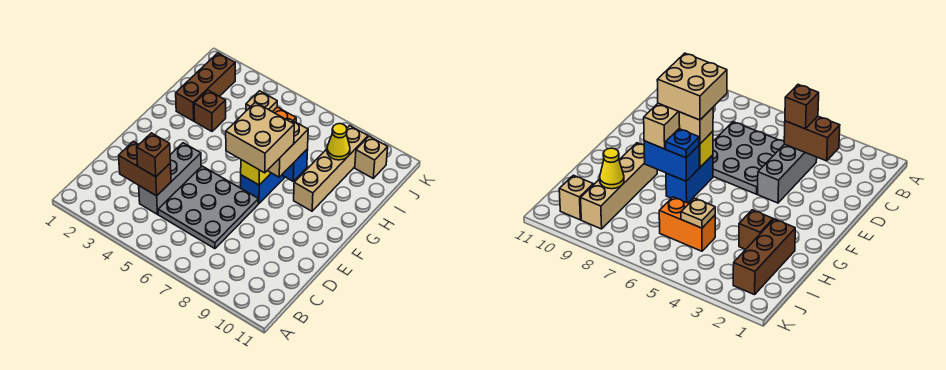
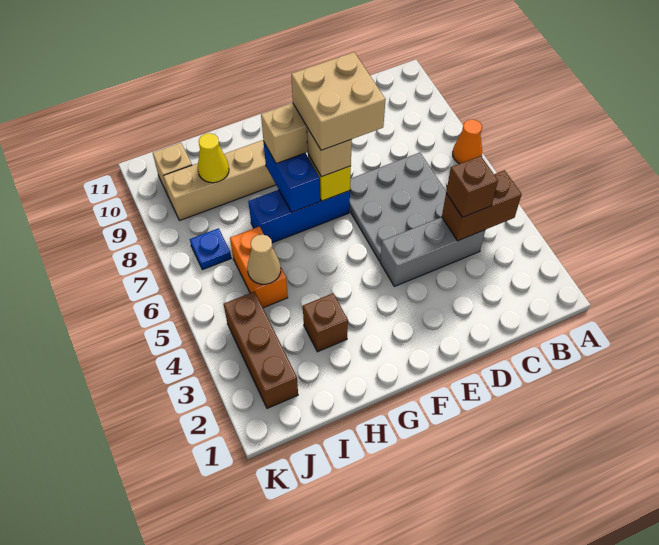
none -> orange 1x1 cone [453,119,482,164]
brown 1x2 brick [119,141,171,196] -> brown 1x2 brick turned to [442,170,522,241]
blue 1x2 brick [241,173,285,204] -> blue 1x3 brick [248,190,350,243]
blue 1x1 plate [666,129,699,158] -> blue 1x1 plate moved to [190,228,231,270]
brown 1x3 brick [176,53,235,121] -> brown 1x3 brick turned to [224,291,298,408]
tan 1x1 plate [246,91,277,112] -> tan 1x1 cone [247,234,281,284]

